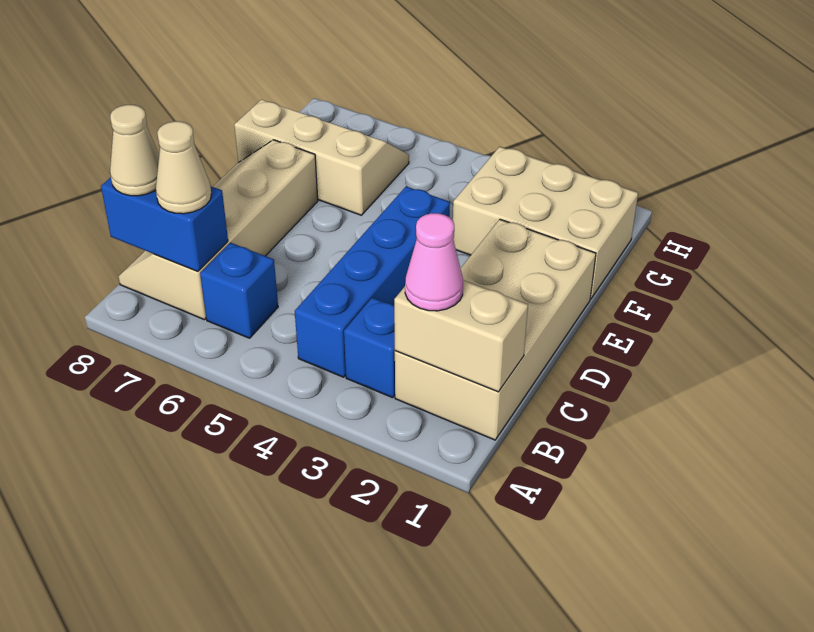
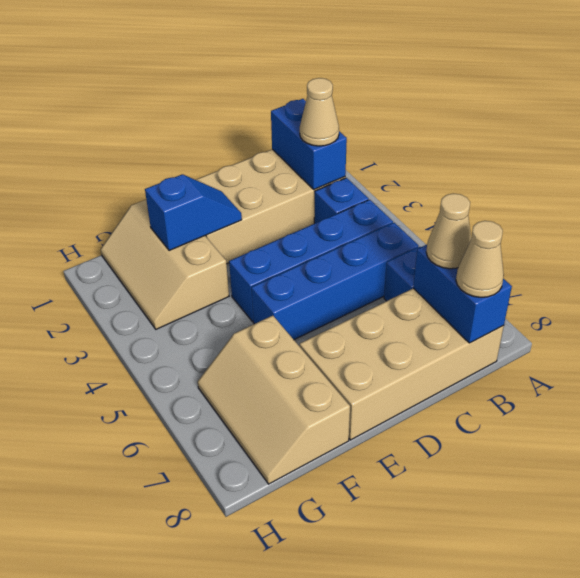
tan 1x2 brick [394,280,528,392] -> blue 1x2 brick [271,99,347,189]
pink 1x1 cone [405,213,463,311] -> tan 1x1 cone [300,78,339,146]
none -> blue 1x4 brick [251,223,418,340]
tan 2x4 slope [118,140,318,320] -> tan 2x4 brick [300,288,504,440]
none -> blue 1x2 slope [145,174,242,251]
tan 2x3 brick [453,147,638,299] -> tan 2x3 slope [101,200,229,329]

